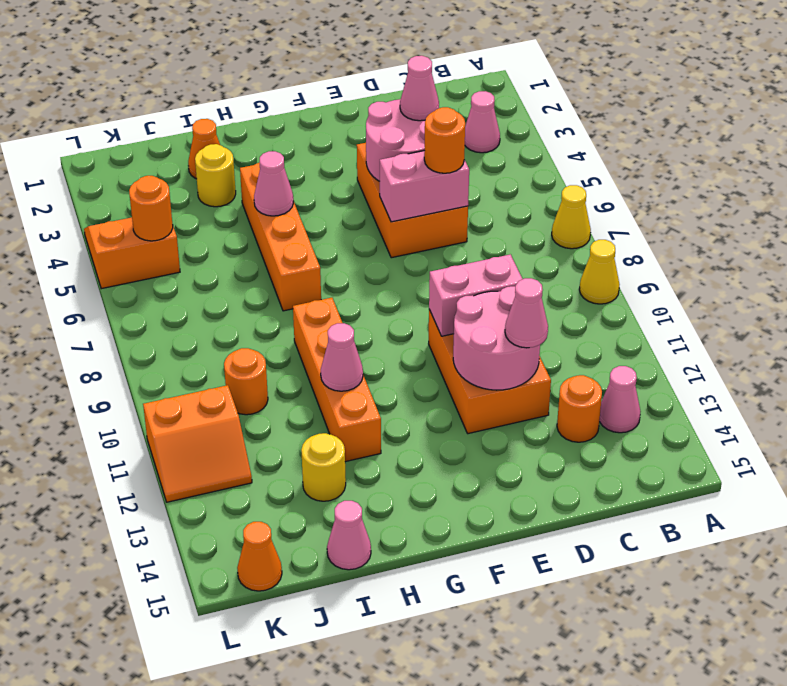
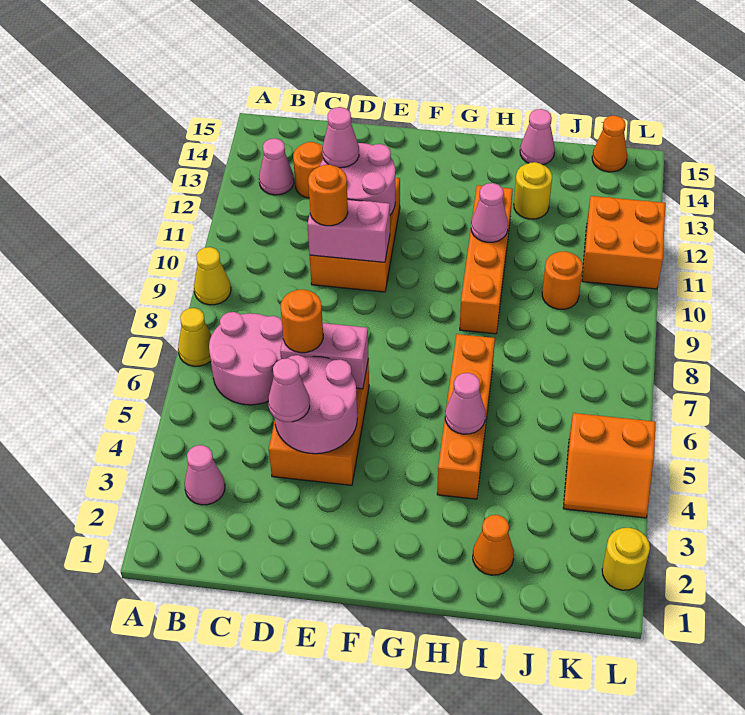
none -> pink 2x2 round brick [209,312,283,405]
yellow 1x1 round brick [195,144,236,207] -> yellow 1x1 round brick moved to [602,528,650,590]
orange 1x1 round brick [129,176,173,241] -> orange 1x1 round brick moved to [308,164,348,226]
orange 2x2 slope [143,385,252,502] -> orange 2x2 brick [582,196,665,289]

